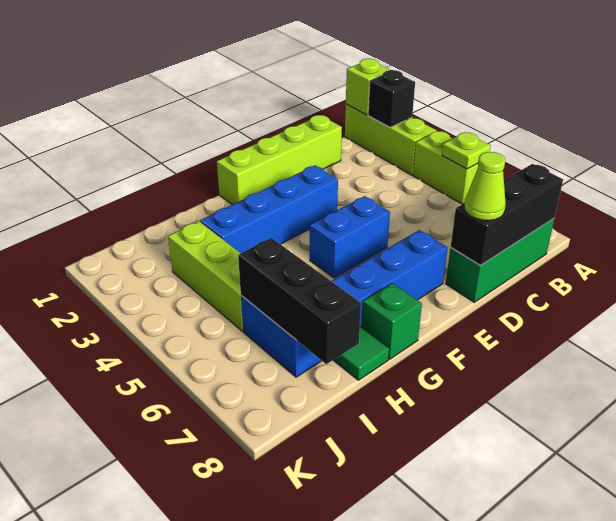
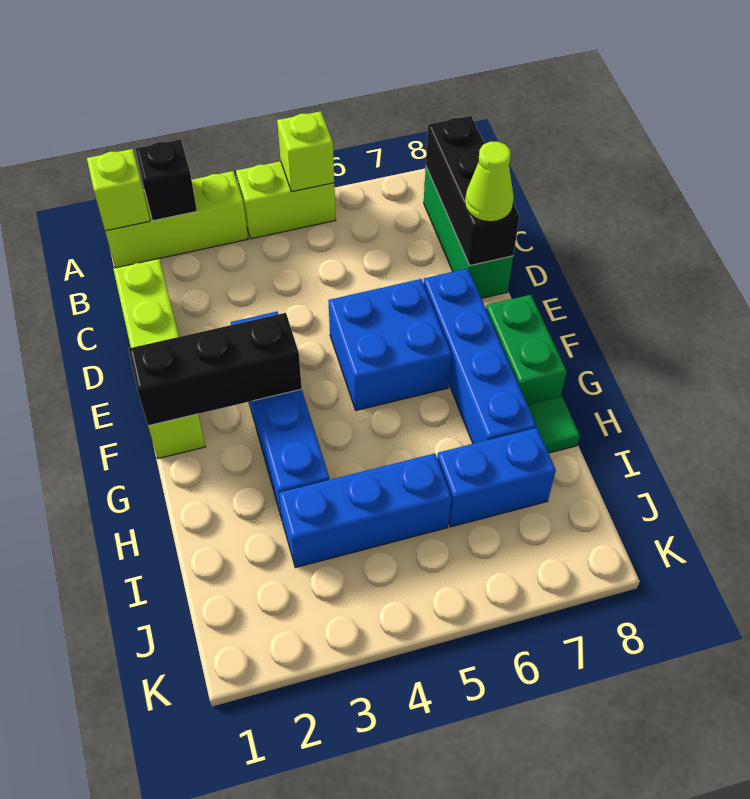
lime 1x1 plate [442,133,491,169] -> lime 1x1 brick [277,111,334,192]
blue 1x2 brick [310,196,390,278] -> blue 2x2 brick [328,279,452,410]
green 1x1 brick [362,283,422,359] -> green 1x2 brick [486,295,567,405]
lime 1x3 brick [168,221,243,331] -> blue 1x3 brick [279,453,452,568]
black 1x3 brick [238,238,361,364] -> black 1x3 brick moved to [129,313,302,426]

